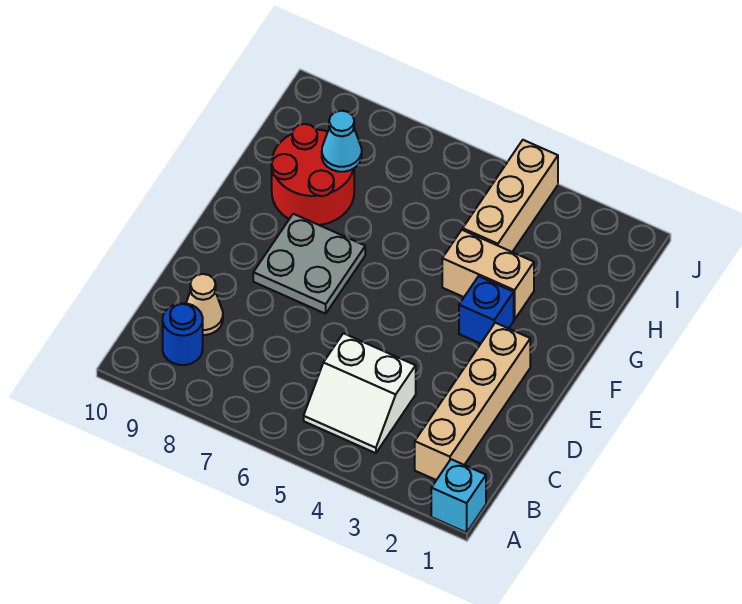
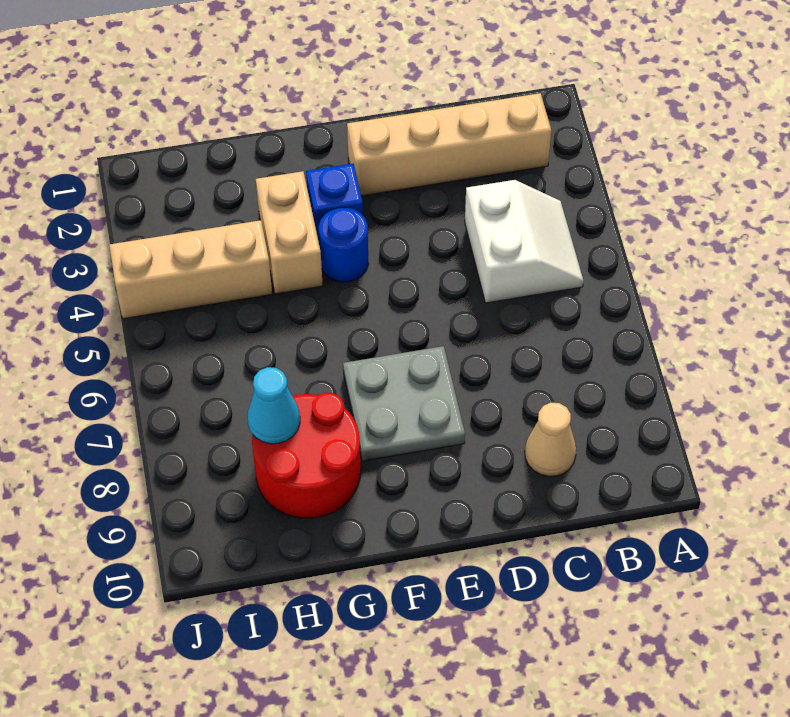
cyan 1x1 brick [431,459,486,533] -> none
blue 1x1 round brick [163,303,203,365] -> blue 1x1 round brick moved to [319,208,369,282]

